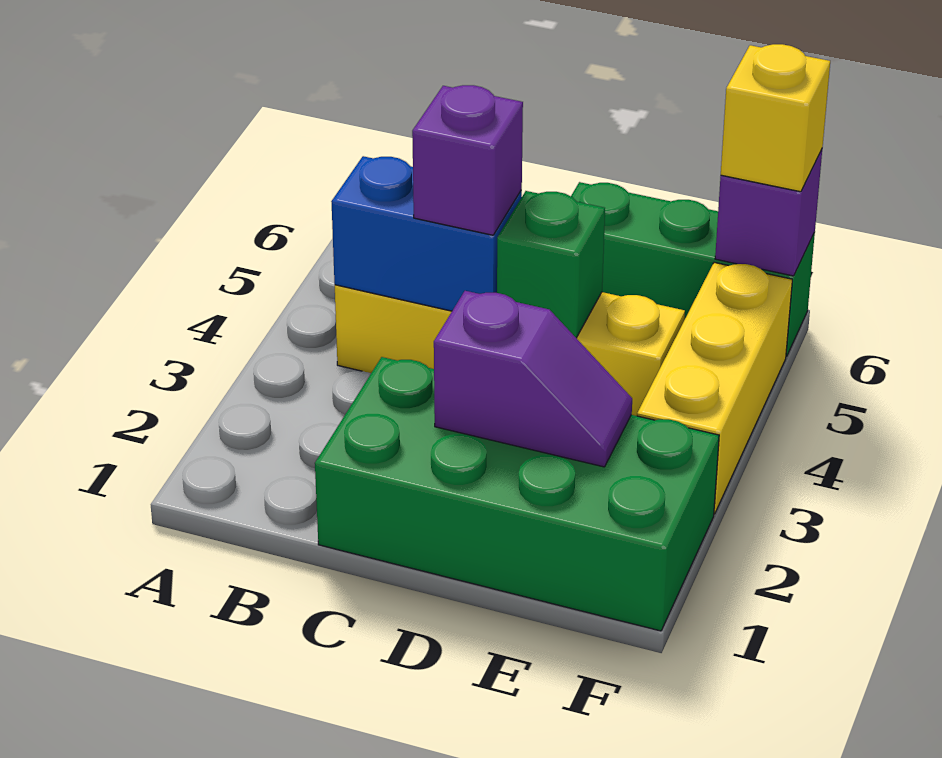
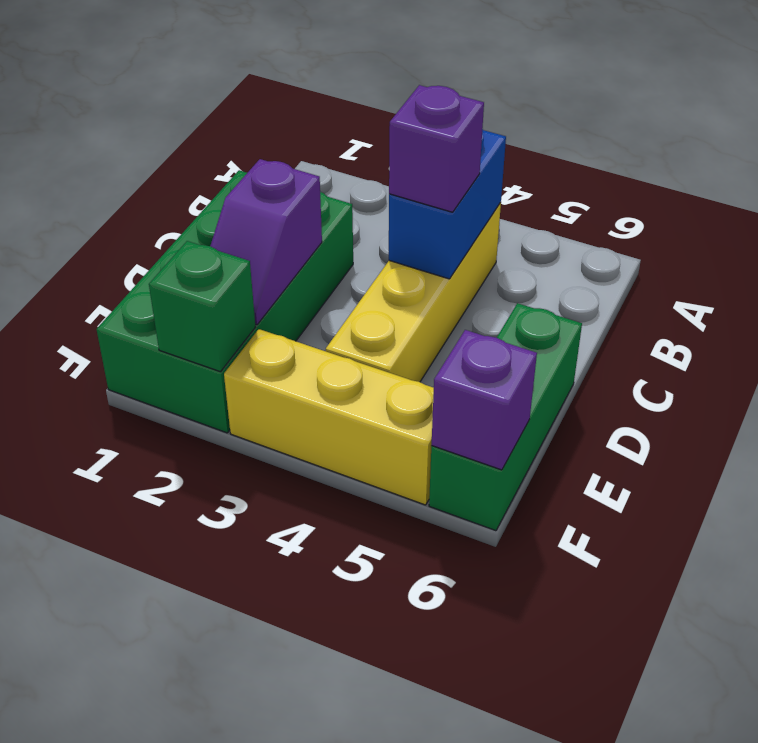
green 1x1 brick [497,191,605,338] -> green 1x1 brick moved to [149,241,255,372]
yellow 1x1 brick [721,44,830,192] -> none

